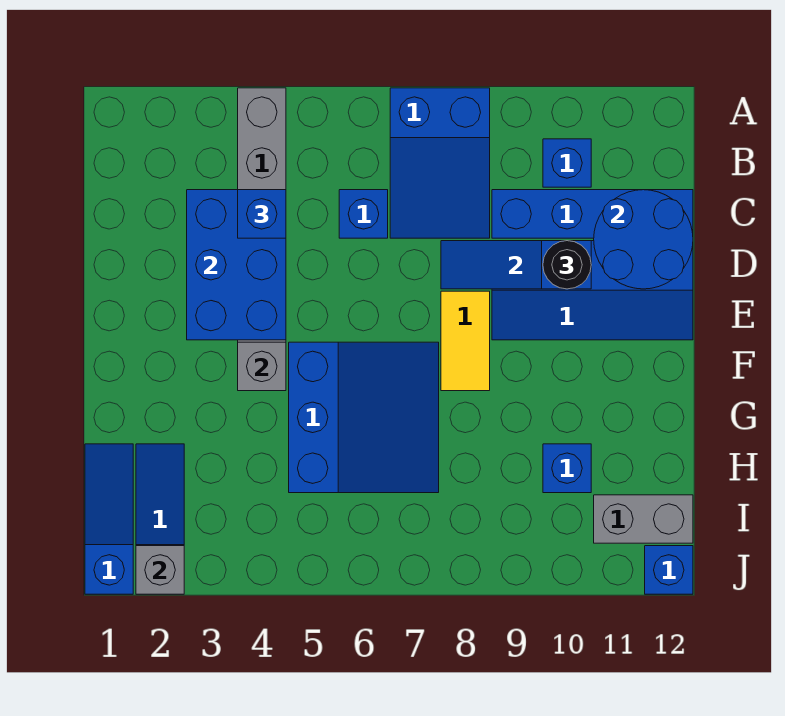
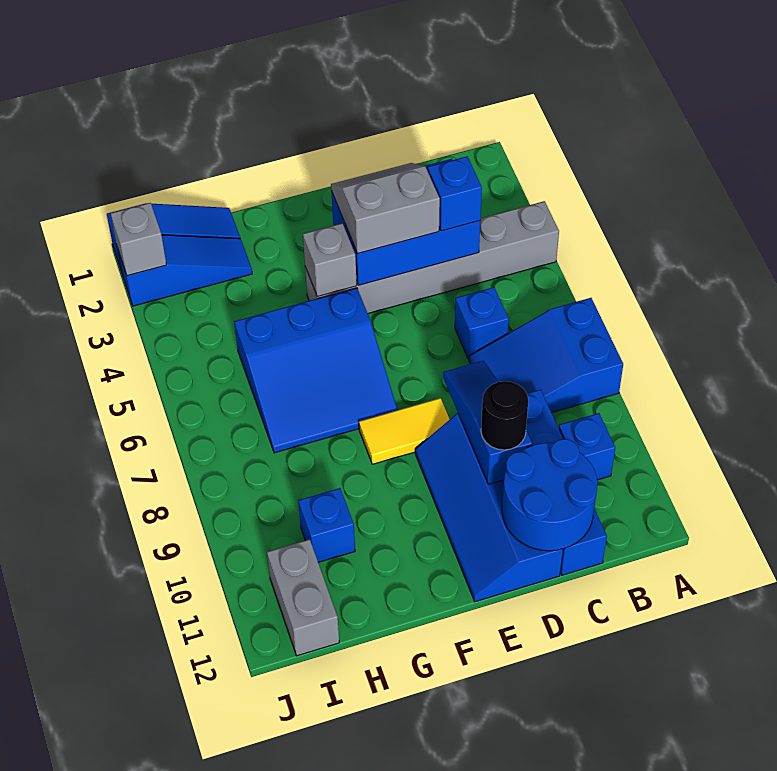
none -> grey 2x2 slope [331,163,440,254]
blue 1x1 brick [645,546,693,594] -> none

